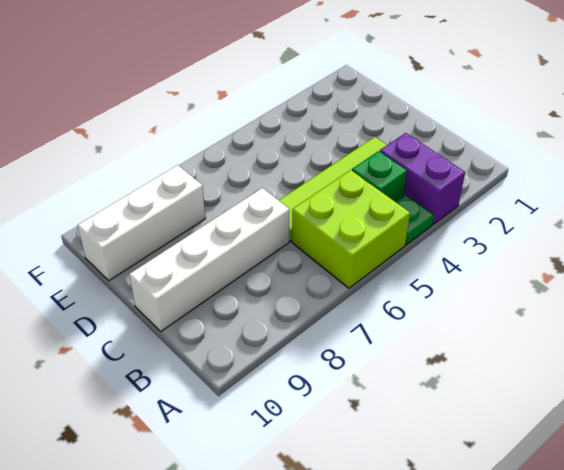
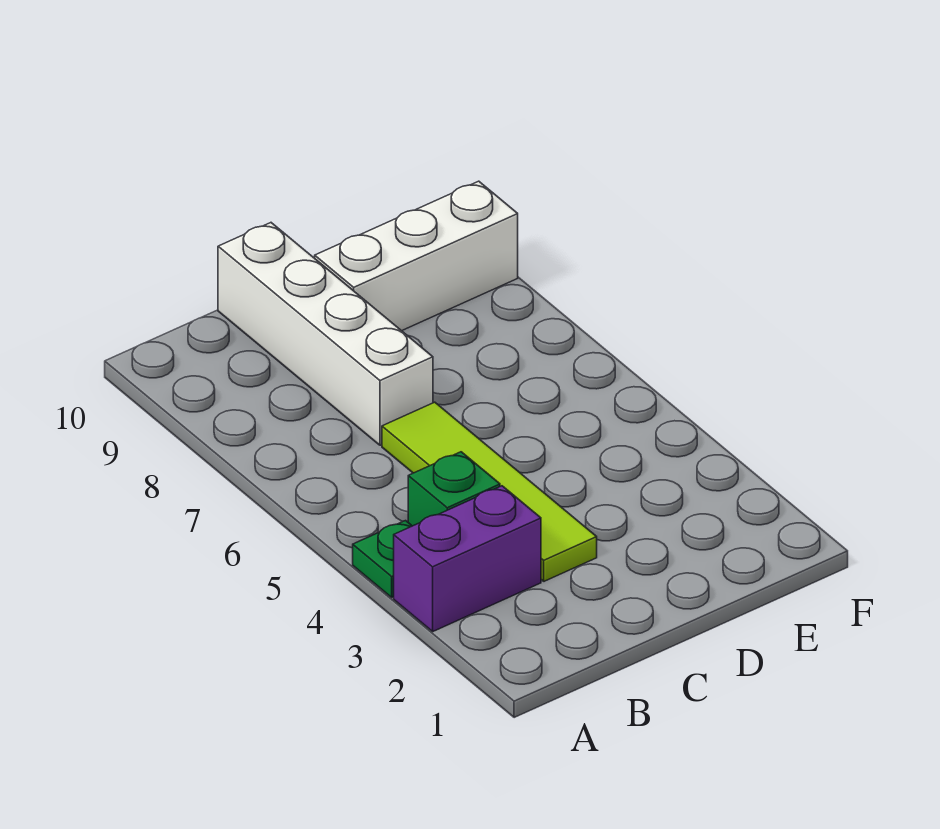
lime 2x2 brick [292,170,410,288] -> none
white 1x3 brick [78,165,205,281] -> white 1x3 brick turned to [315,181,518,331]

